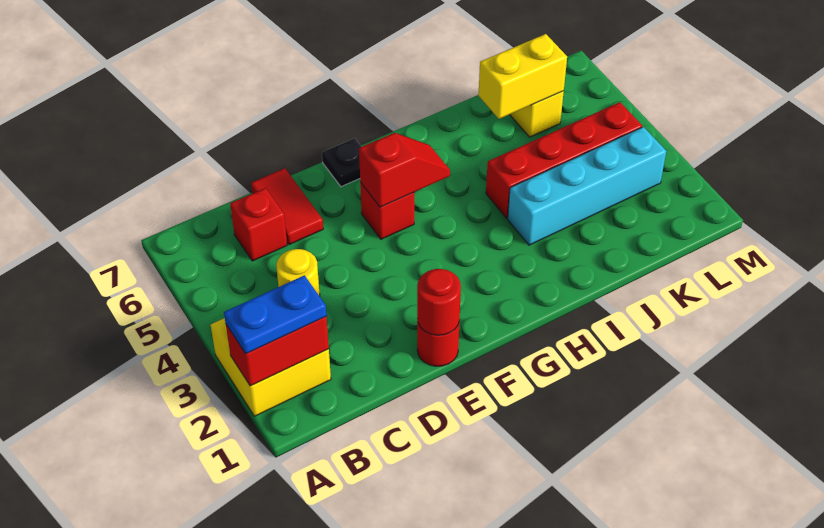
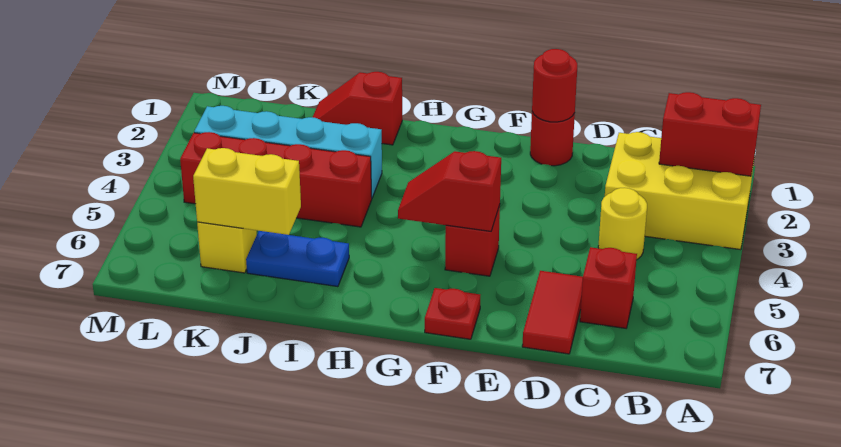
yellow 2x2 brick [211,318,331,416] -> yellow 2x3 brick [605,132,755,250]
blue 1x2 plate [224,275,326,354] -> blue 1x2 plate moved to [246,231,349,287]
black 1x1 plate [322,138,361,187] -> red 1x1 plate [425,288,480,339]
none -> red 1x2 slope [313,72,402,145]

